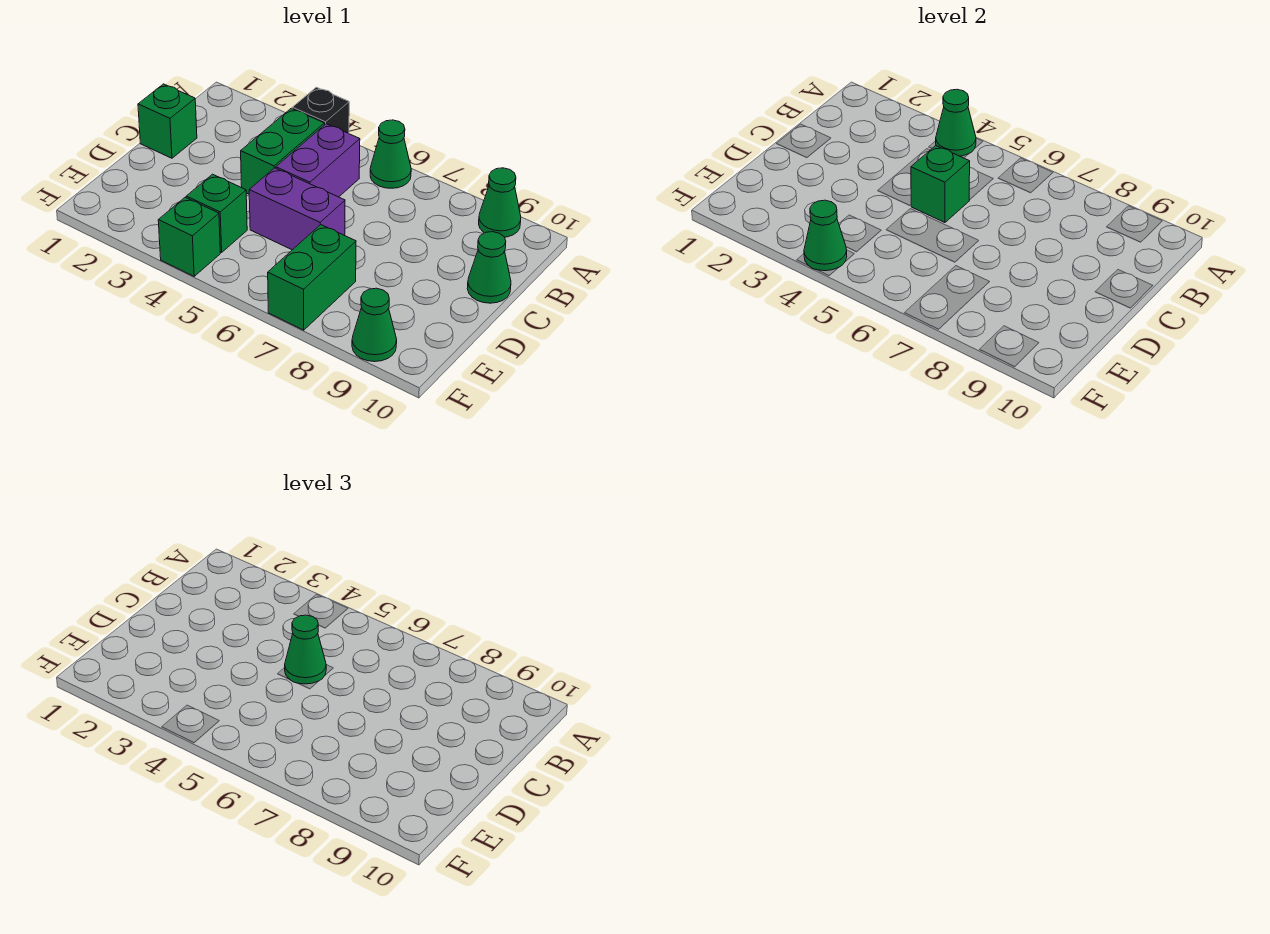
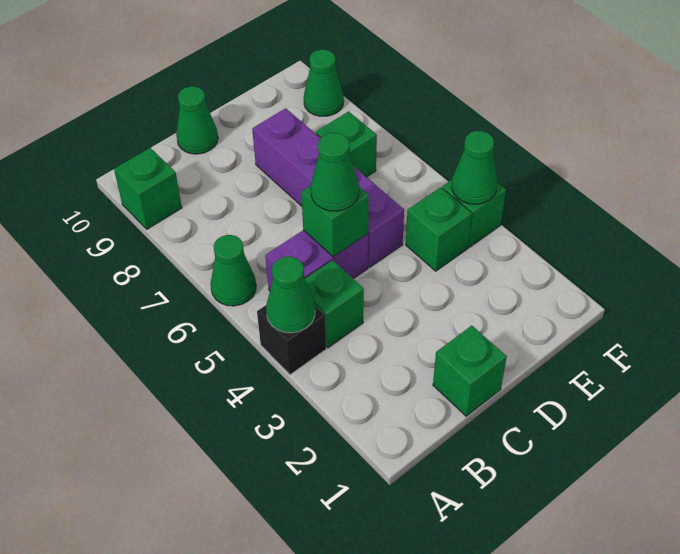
green 1x1 cone [479,168,521,237] -> green 1x1 brick [114,148,182,229]
green 1x2 brick [241,108,324,194] -> green 1x1 brick [305,260,364,348]
purple 1x2 brick [249,168,345,250] -> purple 1x4 brick [252,108,404,267]
green 1x2 brick [268,225,356,330] -> green 1x1 brick [316,111,377,177]

